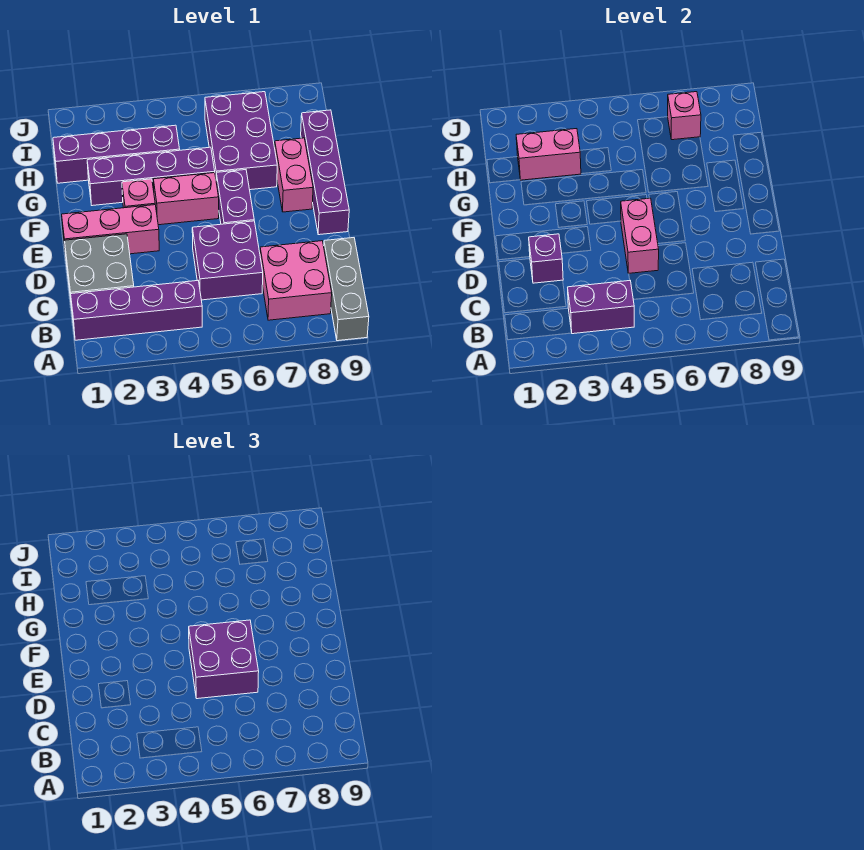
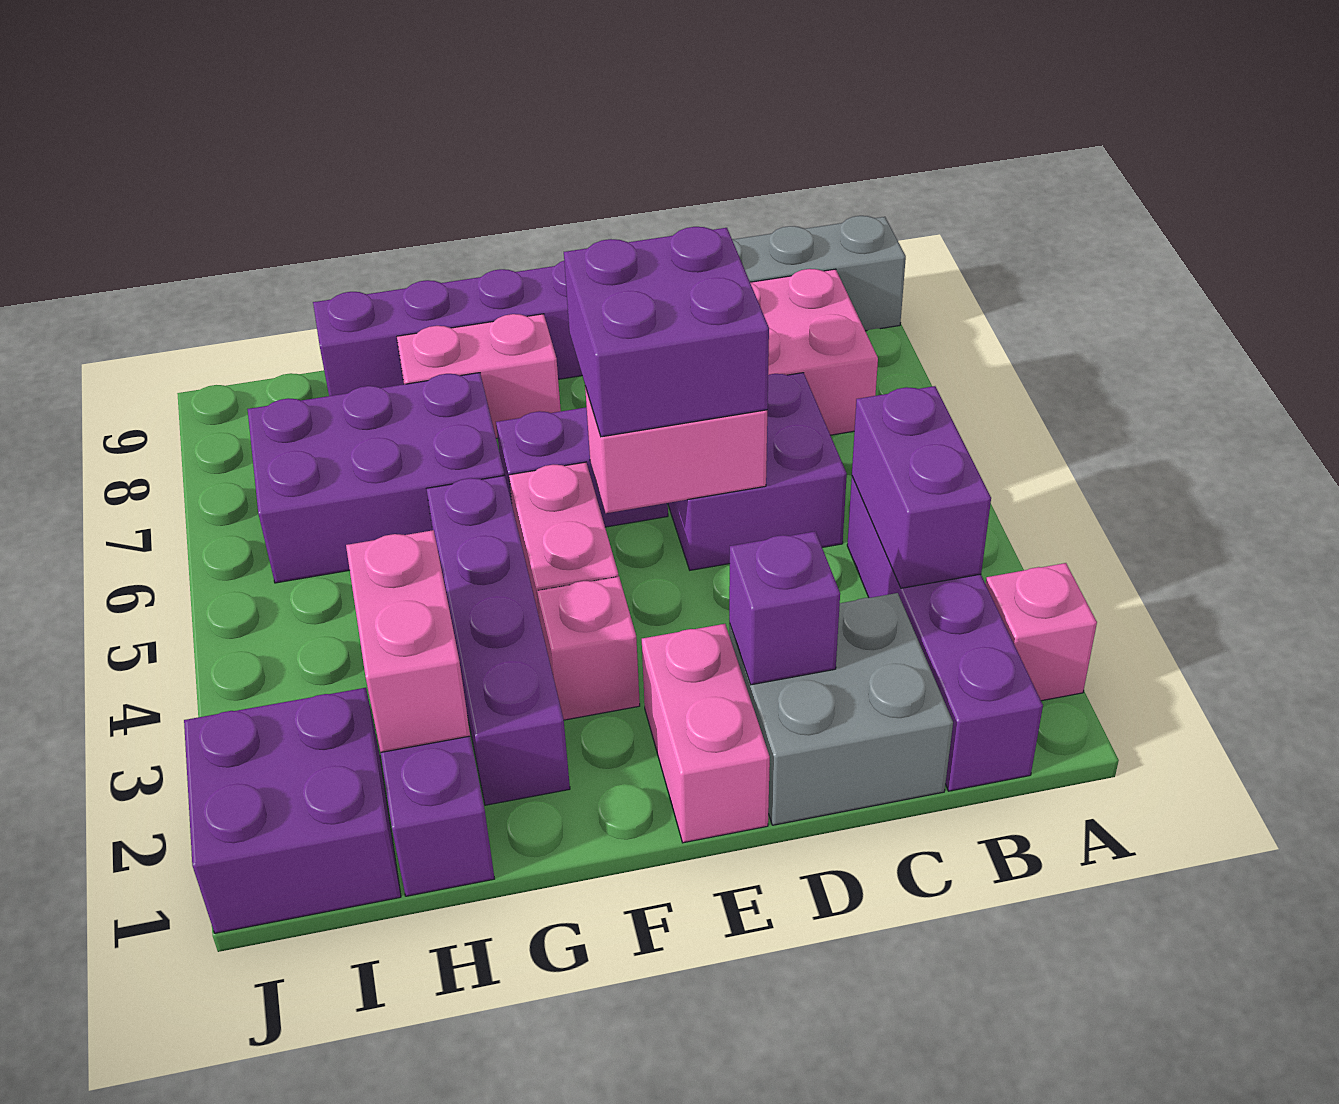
pink 1x3 brick [62,205,159,255] -> pink 1x2 brick [642,624,770,843]
none -> purple 2x2 brick [184,688,401,933]
pink 1x1 brick [668,92,701,140] -> pink 1x1 brick moved to [986,563,1097,701]

